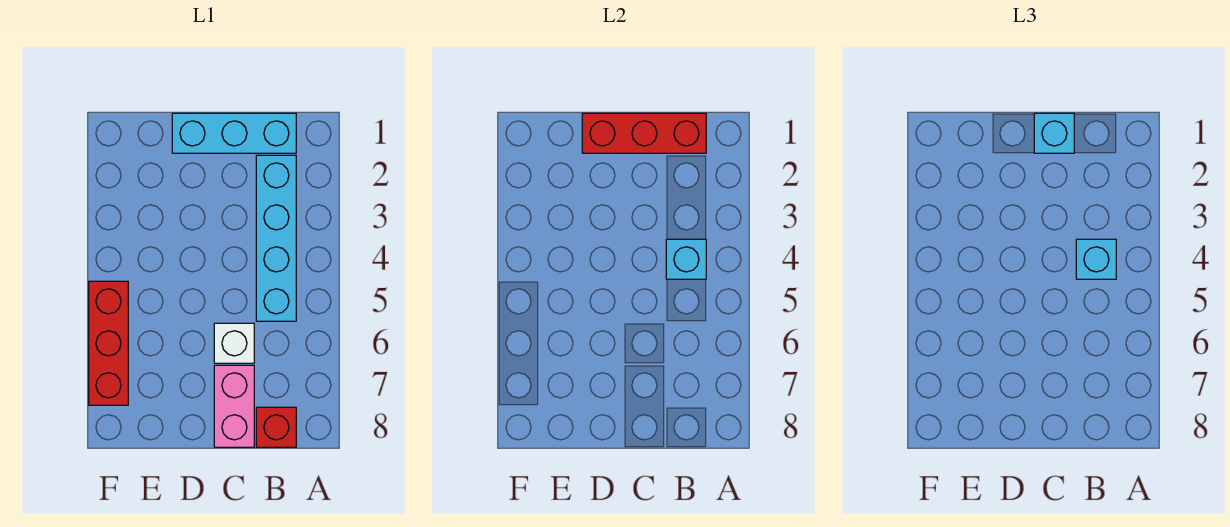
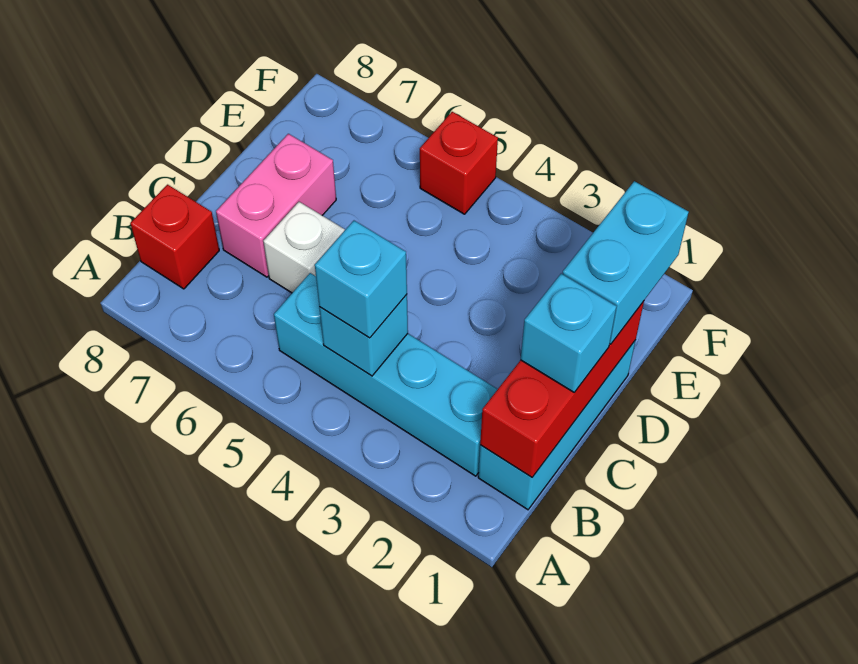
pink 1x2 brick [214,365,254,447] -> pink 1x2 brick turned to [216,134,336,277]
none -> cyan 1x2 brick [563,181,689,344]
red 1x3 brick [89,281,128,405] -> red 1x1 brick [420,112,498,214]

